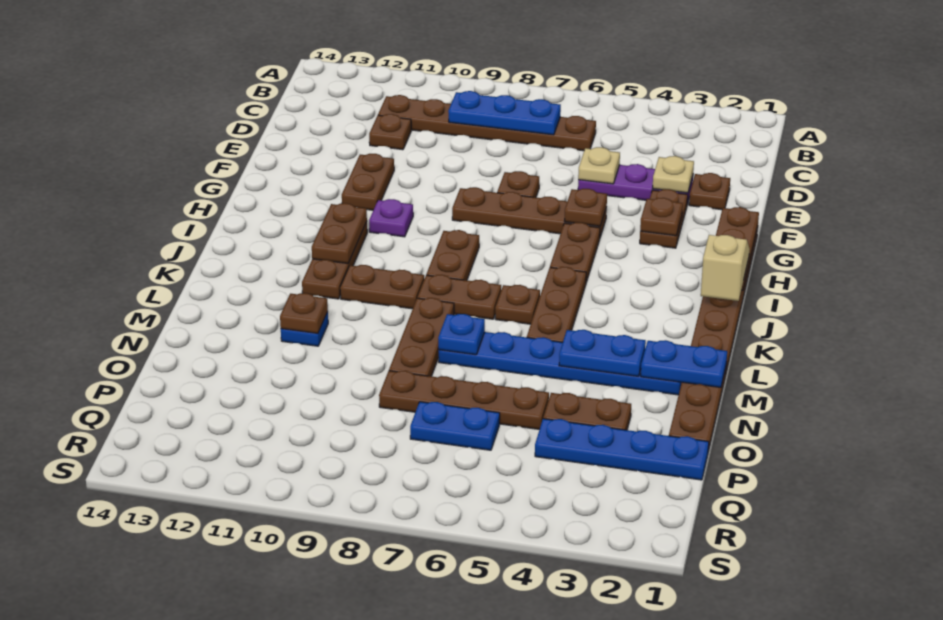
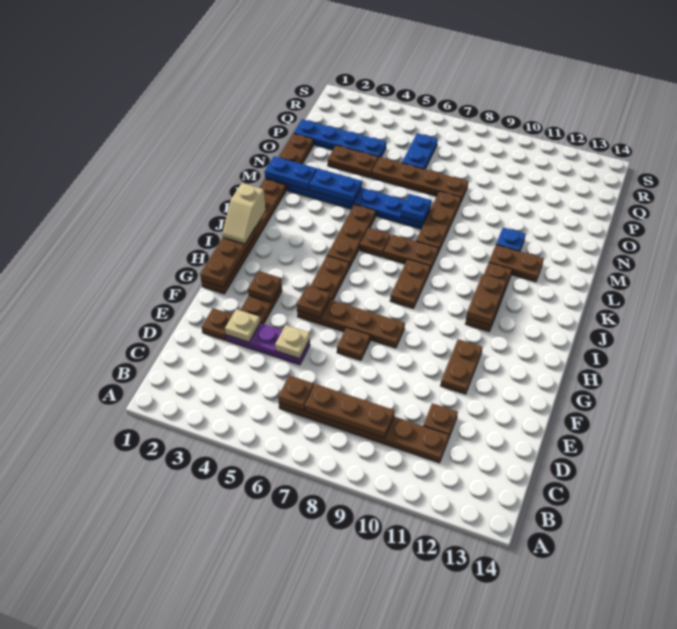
blue 1x3 plate [448,91,561,135] -> brown 1x3 plate [305,384,395,438]
purple 1x1 plate [369,199,413,237] -> none
brown 1x2 plate [340,265,424,309] -> brown 1x2 plate moved to [489,245,544,282]
brown 1x1 plate [280,293,328,333] -> brown 1x1 plate moved to [278,375,314,411]
blue 1x2 plate [410,402,500,450] -> blue 1x2 plate turned to [402,133,438,169]

